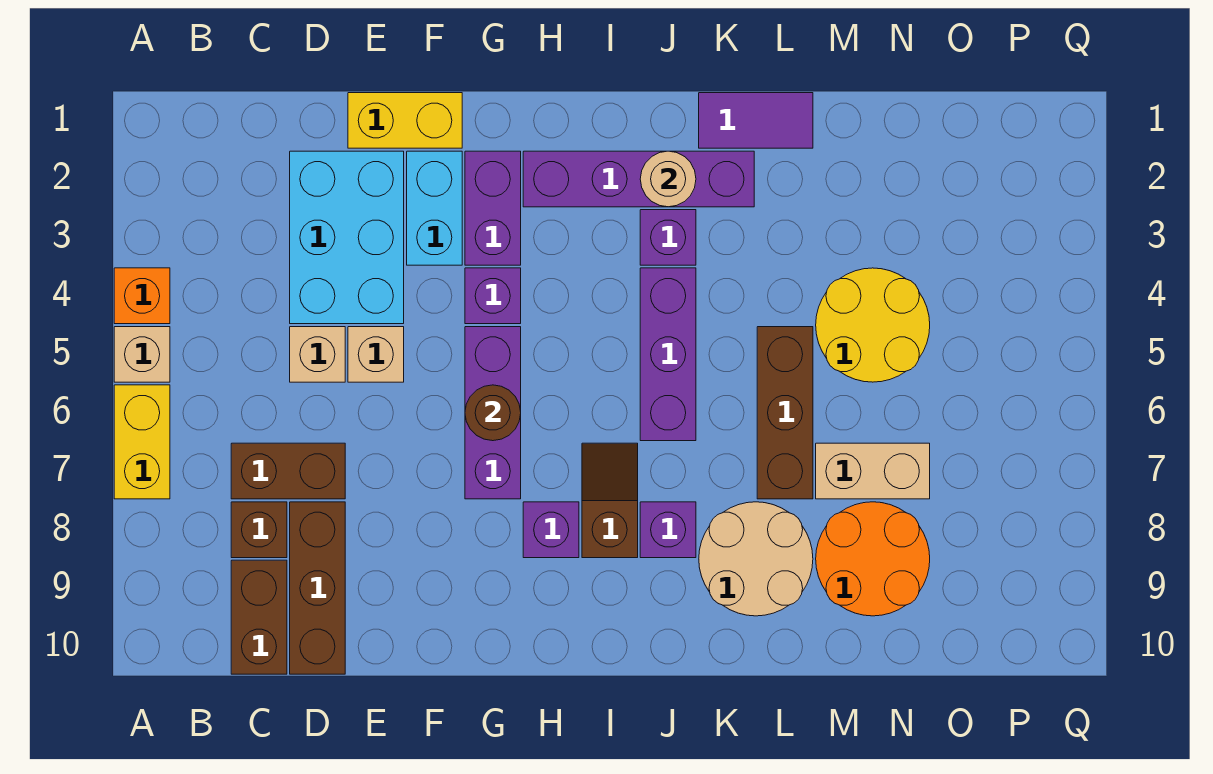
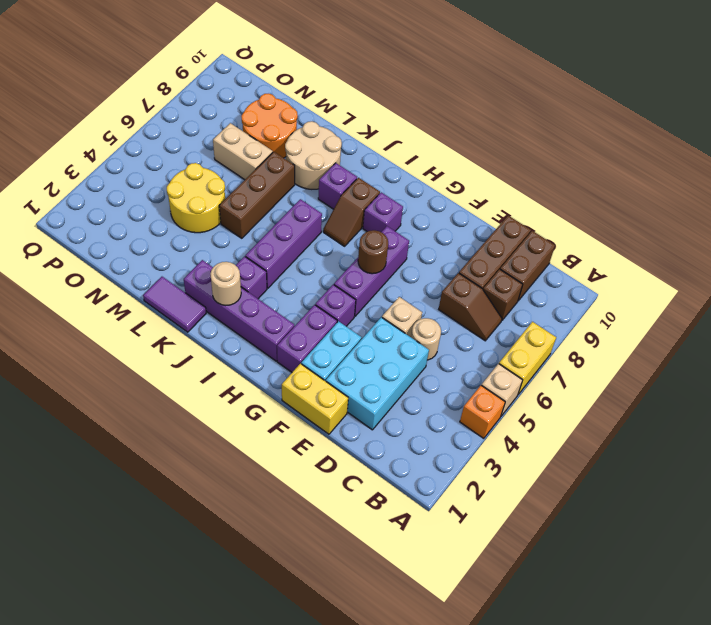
brown 1x2 brick [231,443,345,499] -> brown 1x2 slope [439,273,502,341]
tan 1x1 brick [290,327,345,382] -> tan 1x1 round brick [411,318,441,360]

